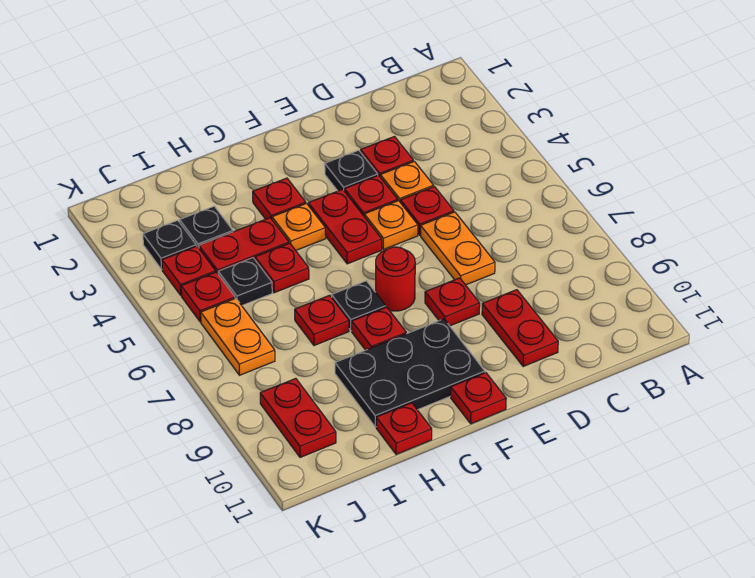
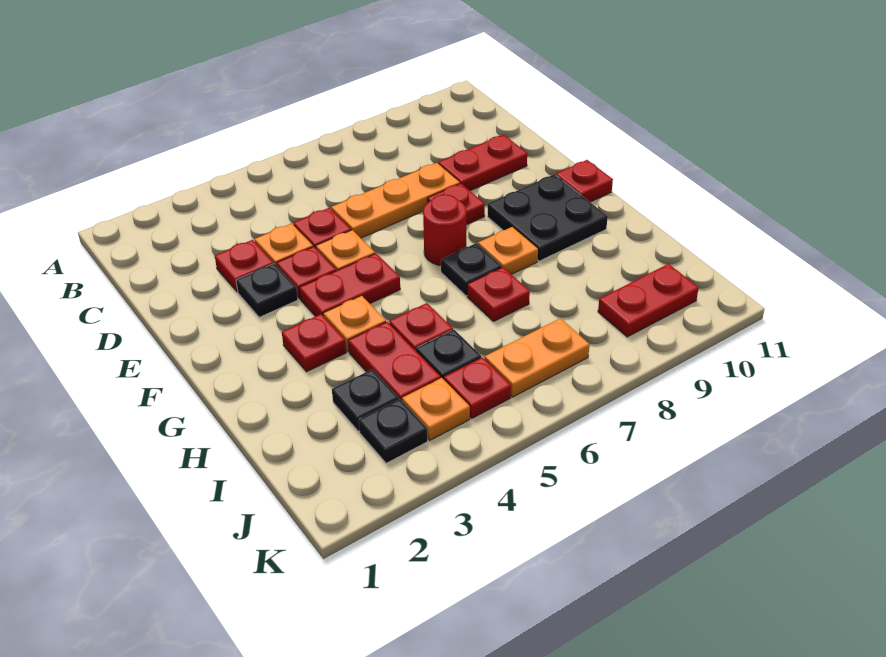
orange 1x2 plate [421,212,495,285] -> orange 1x3 plate [331,163,460,238]
black 2x3 plate [335,319,485,427] -> black 2x2 plate [487,174,608,261]
red 1x1 plate [352,307,406,350] -> orange 1x1 plate [478,227,538,274]
red 1x1 plate [376,403,432,454] -> none
red 1x1 plate [162,246,216,295] -> orange 1x1 plate [402,378,470,440]

